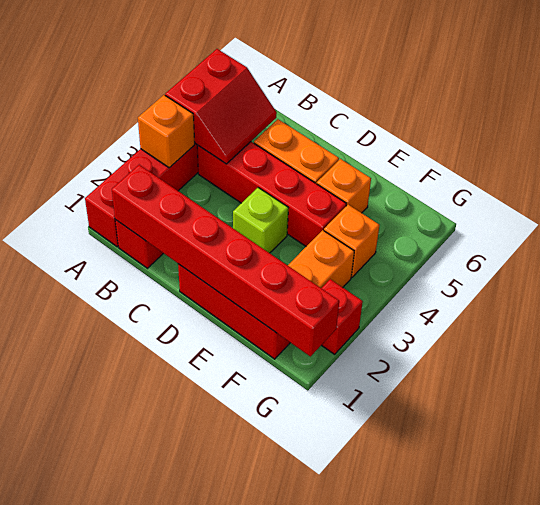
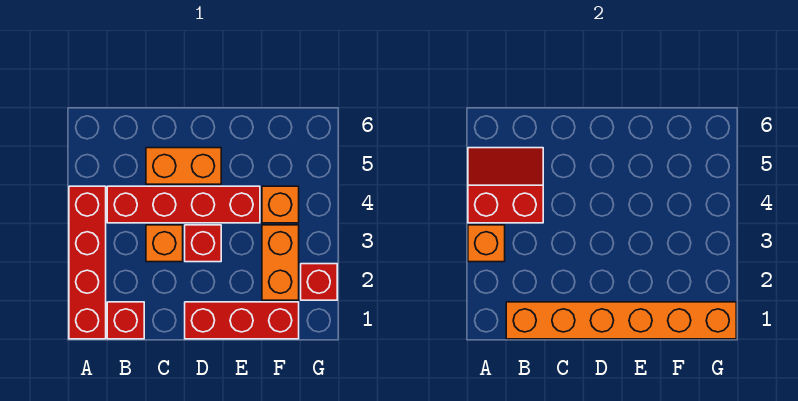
red 2x2 slope [165,49,277,164] -> red 2x2 slope turned to [468,148,543,223]
red 1x6 brick [112,165,339,356] -> orange 1x6 brick [506,302,736,339]
lime 1x1 brick [233,188,288,253] -> red 1x1 brick [185,225,221,262]
orange 1x1 brick [317,159,371,213] -> orange 1x1 brick moved to [146,225,183,262]

